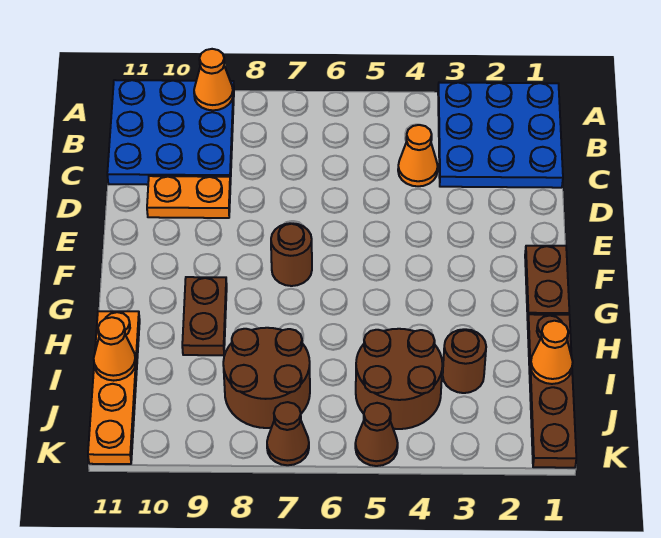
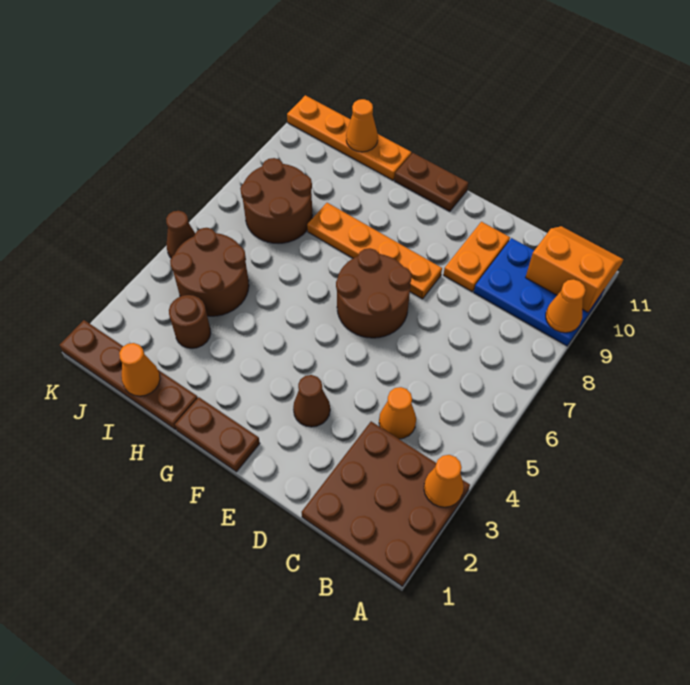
blue 3x3 plate [438,82,563,188] -> brown 3x3 plate [302,422,470,586]
none -> orange 1x1 cone [424,455,464,507]
blue 3x3 plate [107,80,234,185] -> blue 2x3 plate [474,238,604,346]
none -> orange 2x2 slope [526,226,623,312]
none -> orange 1x4 plate [307,203,442,299]
brown 1x1 round brick [271,223,312,286] -> brown 2x2 round brick [336,248,412,338]
brown 1x2 plate [182,277,227,355] -> brown 1x2 plate moved to [395,153,468,211]
brown 1x1 cone [267,402,309,465] -> brown 1x1 cone moved to [293,375,330,427]

